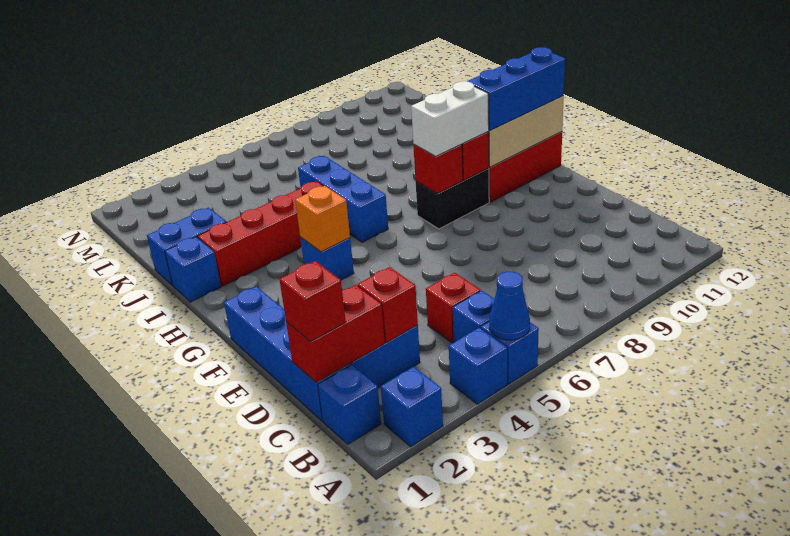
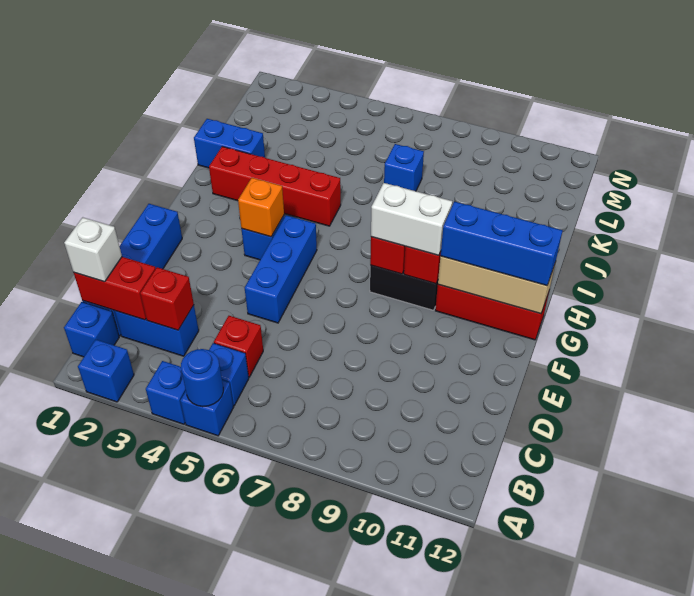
blue 1x1 cone [489,271,530,340] -> blue 1x1 round brick [181,349,223,407]
red 1x1 brick [279,261,346,342] -> white 1x1 brick [64,217,122,282]
blue 1x3 brick [298,156,388,242] -> blue 1x3 brick moved to [245,215,317,323]
blue 1x1 brick [165,237,221,302] -> blue 1x1 brick moved to [384,144,424,191]

